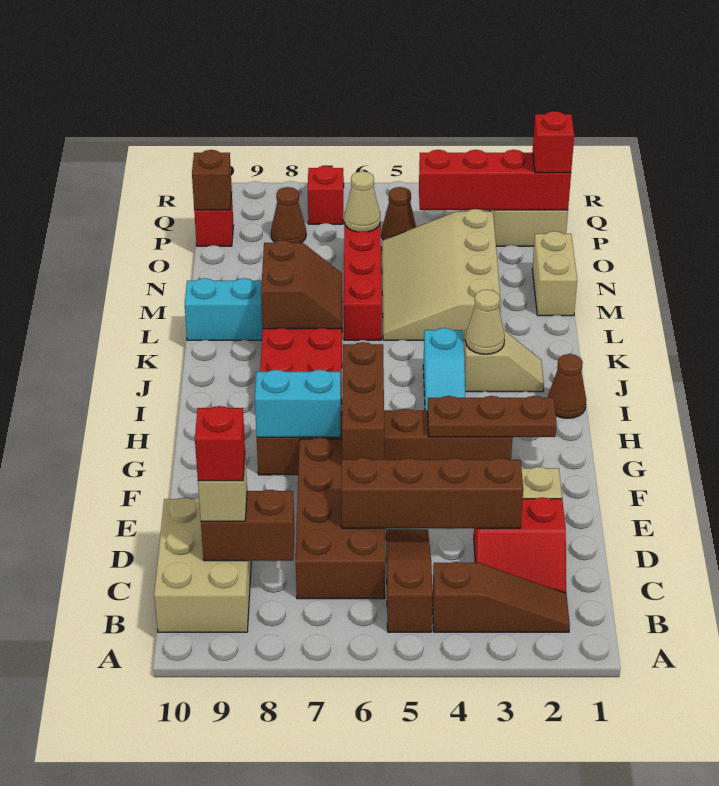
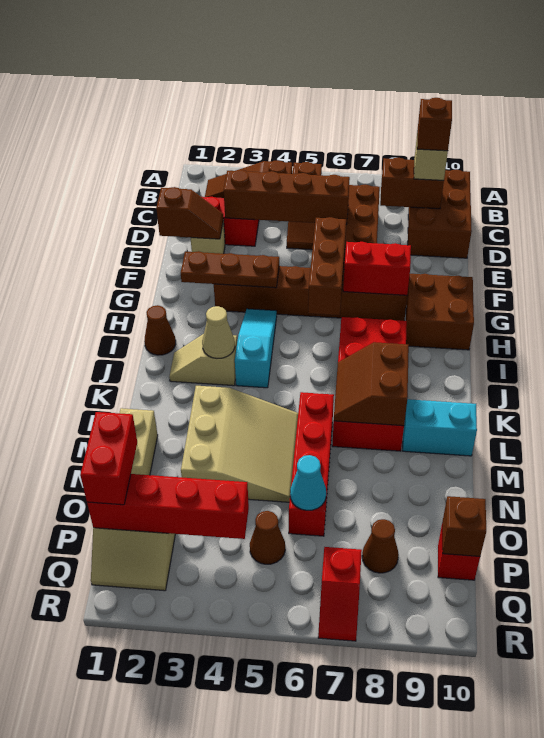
tan 2x3 brick [154,497,251,632] -> brown 2x3 brick [408,169,472,258]
red 1x1 brick [195,406,245,481] -> brown 1x1 brick [417,98,452,151]
none -> brown 1x2 slope [156,187,224,239]
cyan 1x2 brick [255,370,341,437] -> red 1x2 brick [343,242,411,295]
none -> brown 2x2 brick [406,274,474,350]
tan 3x4 slope [382,209,501,340] -> tan 3x3 slope [181,386,298,502]
tan 1x1 cone [344,171,381,232] -> cyan 1x1 cone [290,455,326,510]
red 1x1 brick [533,111,574,173] -> red 1x2 brick [80,412,137,505]

